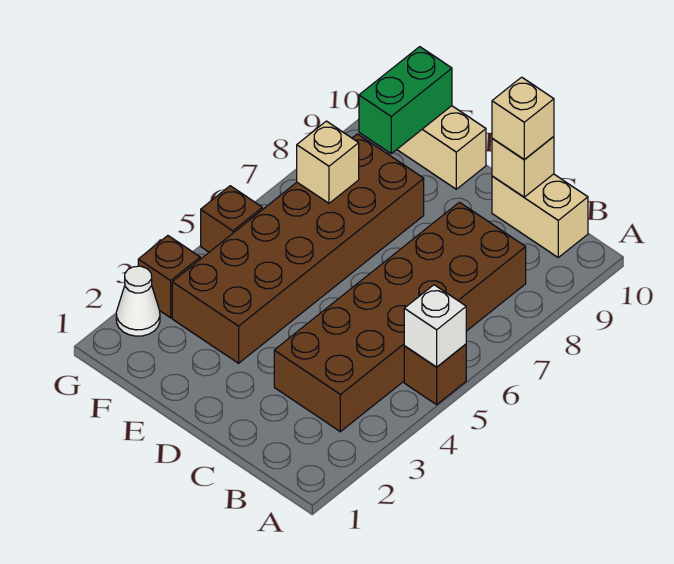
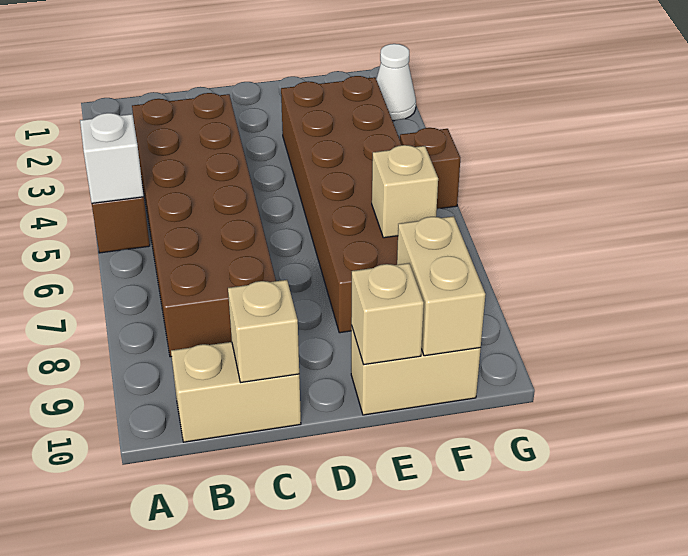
tan 1x1 brick [492,77,554,160] -> tan 1x1 brick moved to [351,263,424,365]
green 1x2 brick [359,47,452,154] -> tan 1x2 brick [397,216,486,356]
brown 1x1 brick [138,236,200,318] -> none

